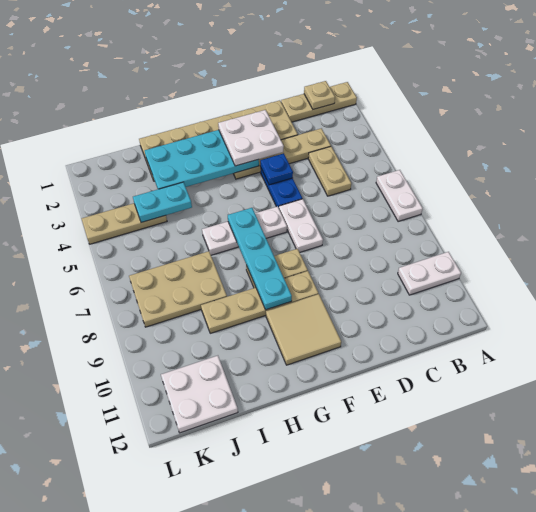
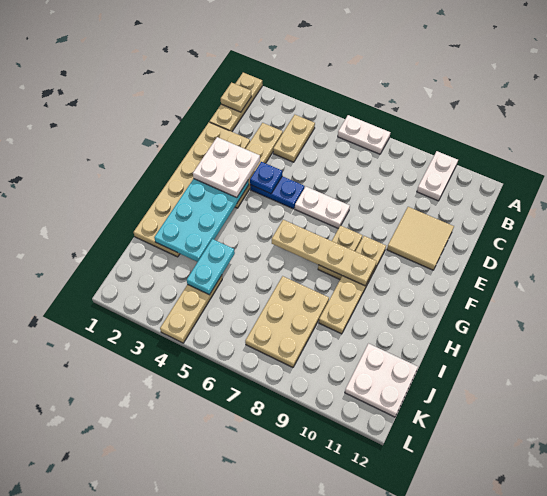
tan 1x2 plate [308,147,351,196] -> tan 1x2 plate turned to [273,115,315,162]
white 1x3 plate [202,206,287,255] -> none
tan 2x2 tile [266,294,341,365] -> tan 2x2 tile moved to [387,207,454,270]
cyan 1x4 plate [228,208,292,310] -> tan 1x4 plate [272,220,377,286]

